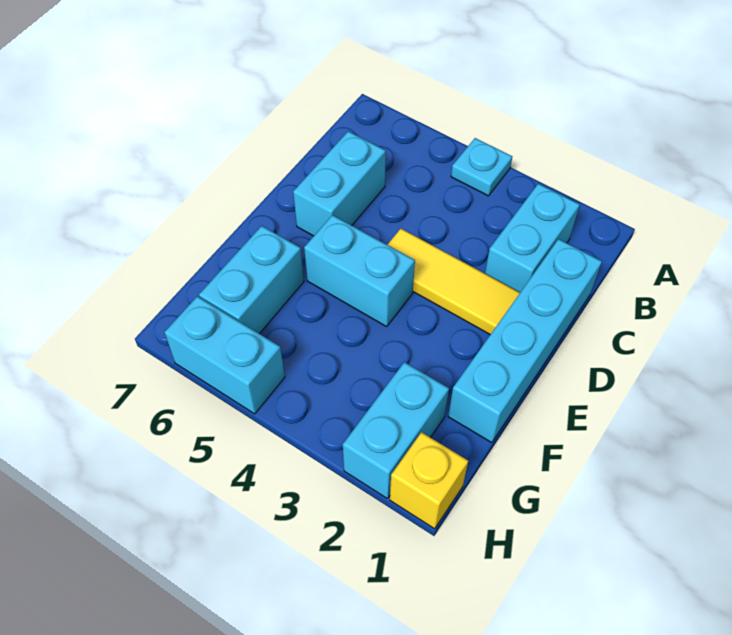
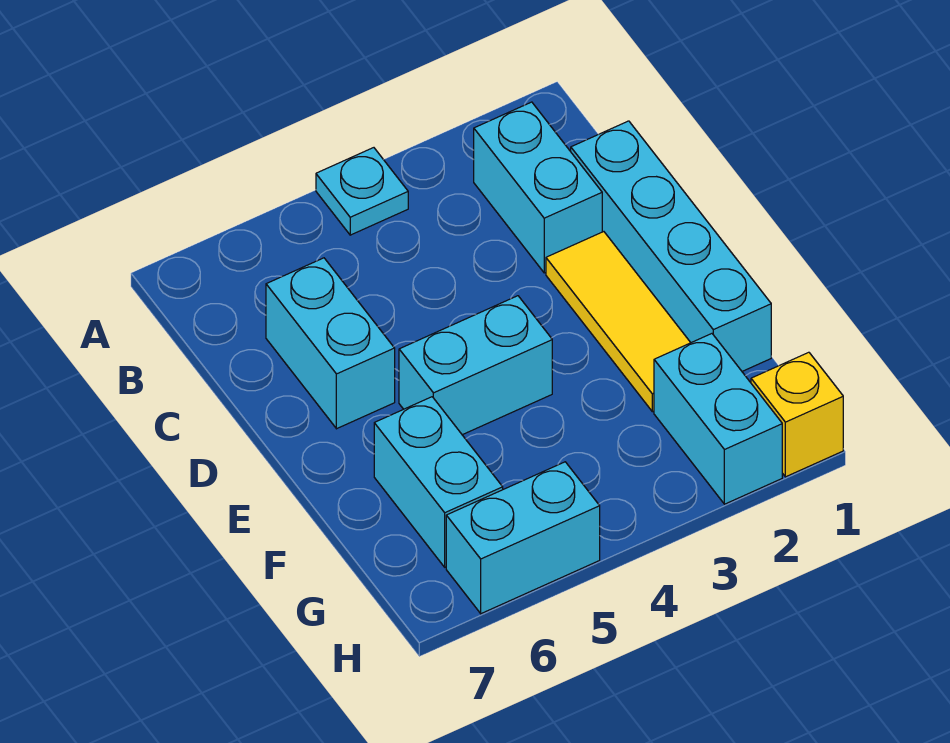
yellow 1x3 tile [387,229,520,335] -> yellow 1x3 tile turned to [546,232,691,412]

